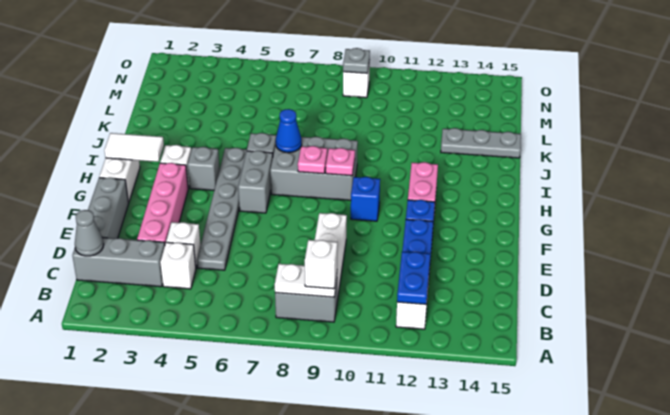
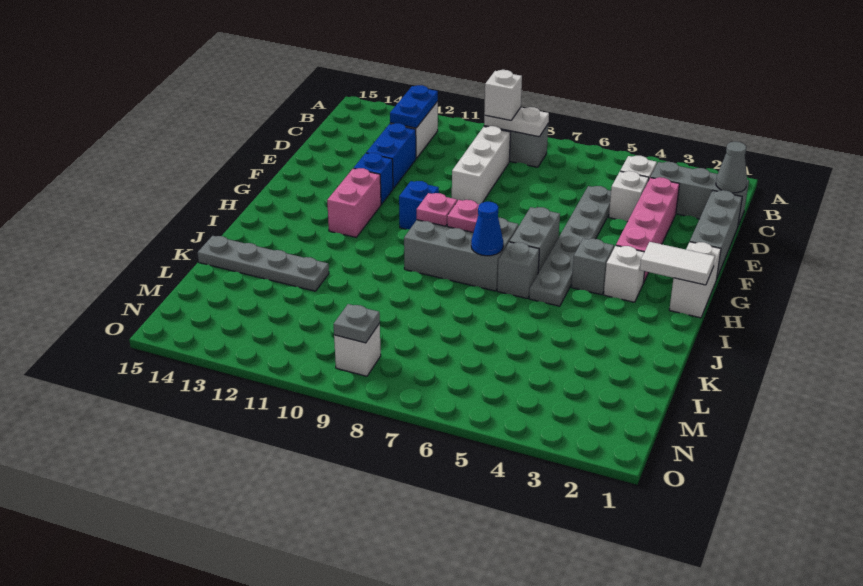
grey 1x3 plate [441,128,521,158] -> grey 1x4 plate [198,236,329,291]

